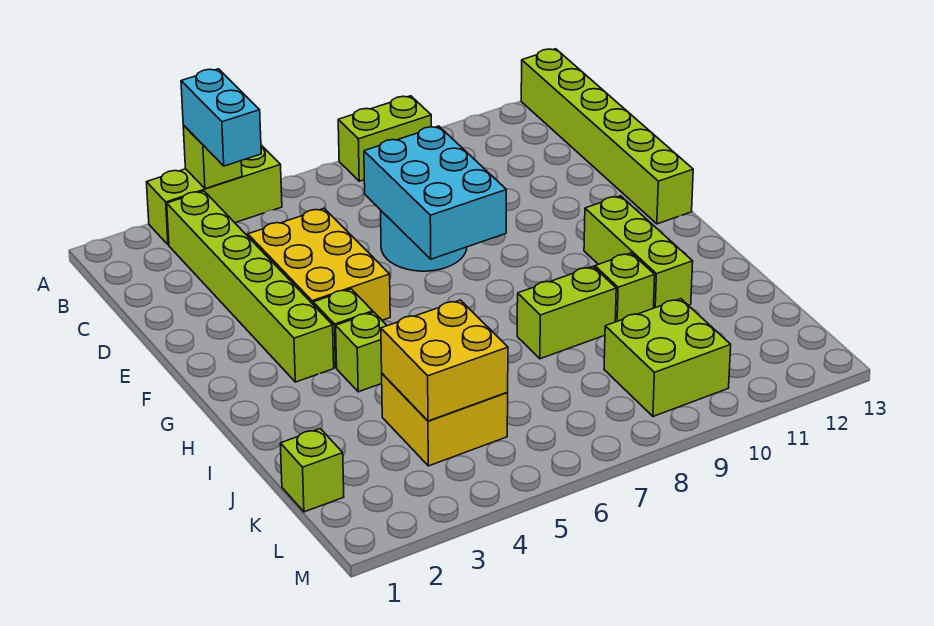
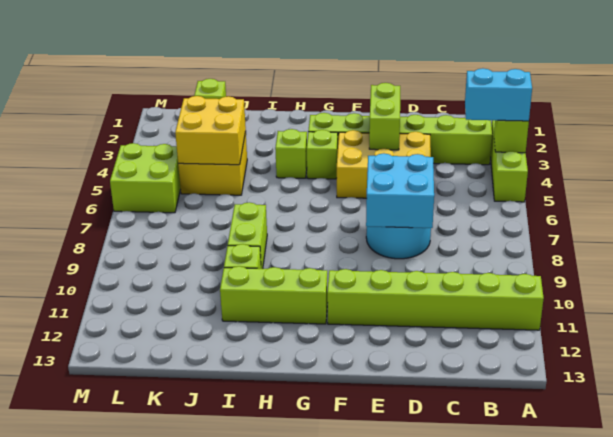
lime 1x2 brick [338,96,431,181] -> lime 1x2 brick moved to [369,83,400,150]
lime 1x6 brick [521,49,693,224] -> lime 1x6 brick moved to [327,269,544,330]
cyan 2x3 brick [364,126,506,259] -> cyan 2x2 brick [366,153,434,228]
lime 2x2 brick [604,299,731,416] -> lime 2x2 brick moved to [110,143,181,213]

